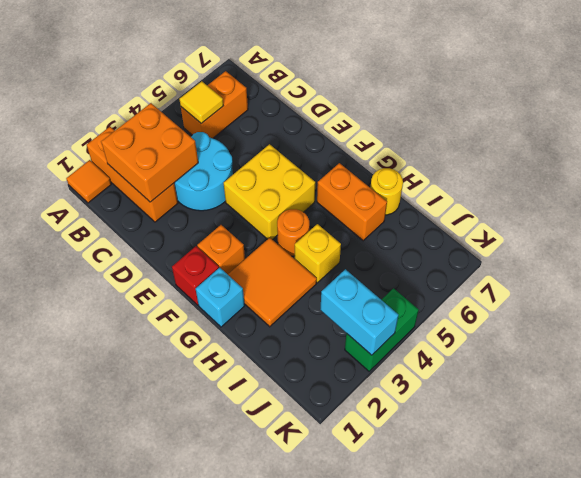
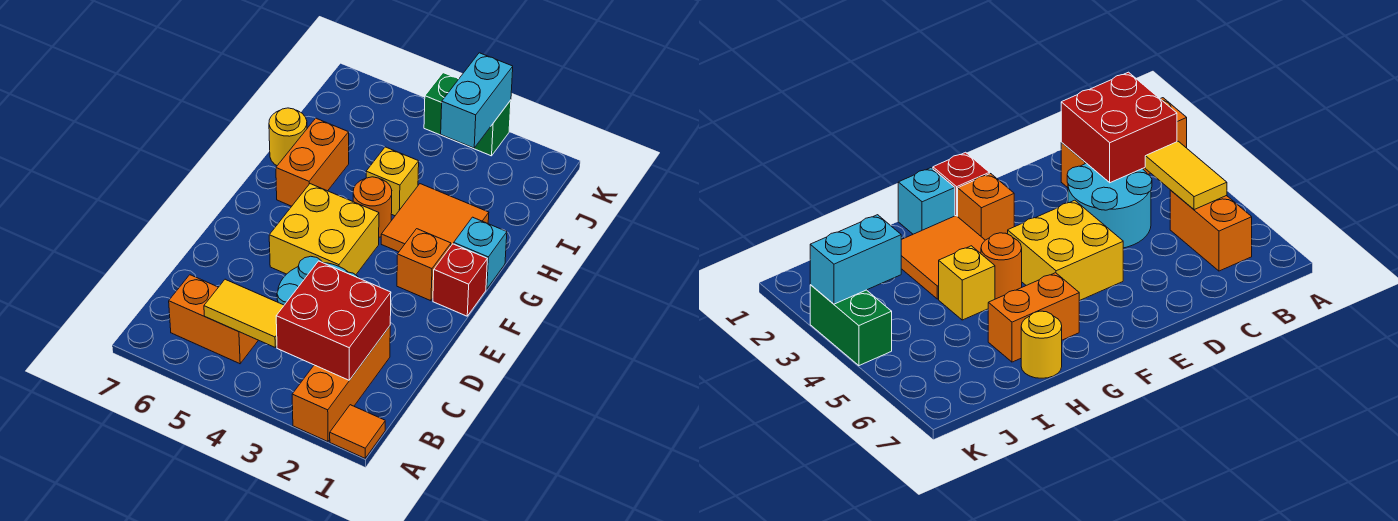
orange 2x2 brick [101,103,198,202] -> red 2x2 brick [276,261,391,380]
yellow 1x1 tile [179,81,223,123] -> yellow 1x2 tile [204,279,284,347]

